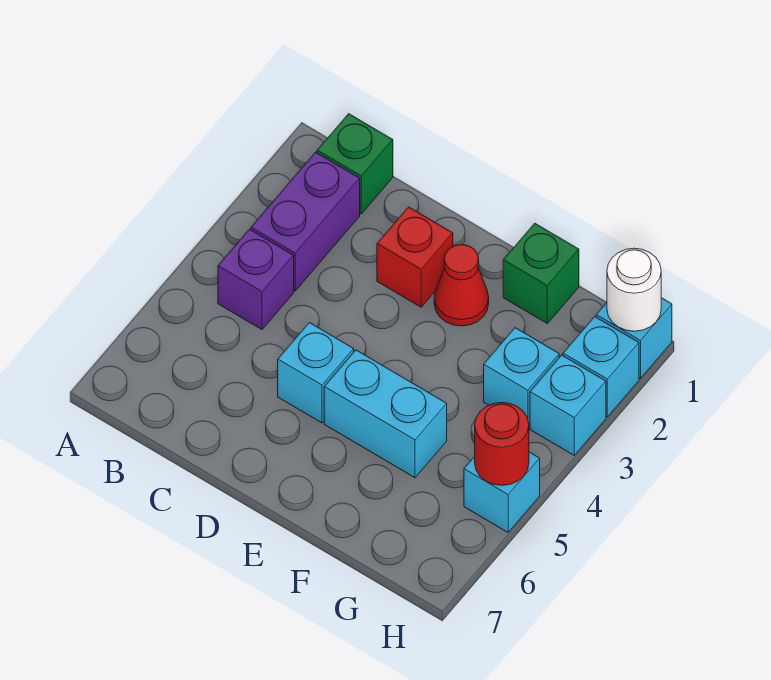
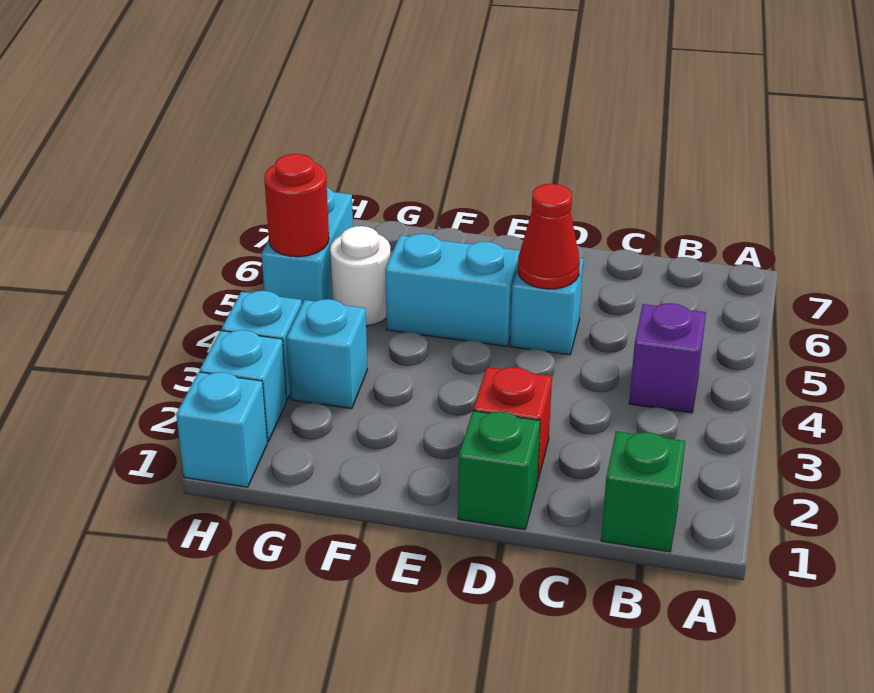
purple 1x2 brick [251,152,360,291] -> none
red 1x1 cone [434,245,489,326] -> red 1x1 cone moved to [518,184,580,289]
green 1x1 brick [503,223,579,323] -> green 1x1 brick moved to [458,411,540,530]
white 1x1 round brick [607,248,661,331] -> white 1x1 round brick moved to [330,226,391,326]
cyan 1x1 brick [464,452,540,532] -> cyan 1x2 brick [261,188,353,304]

